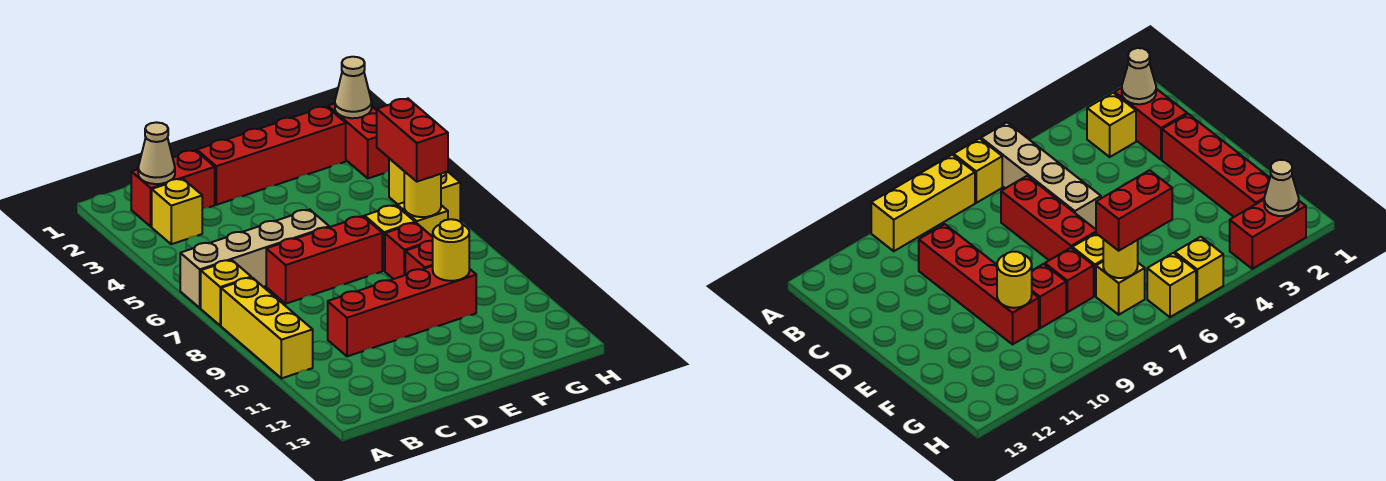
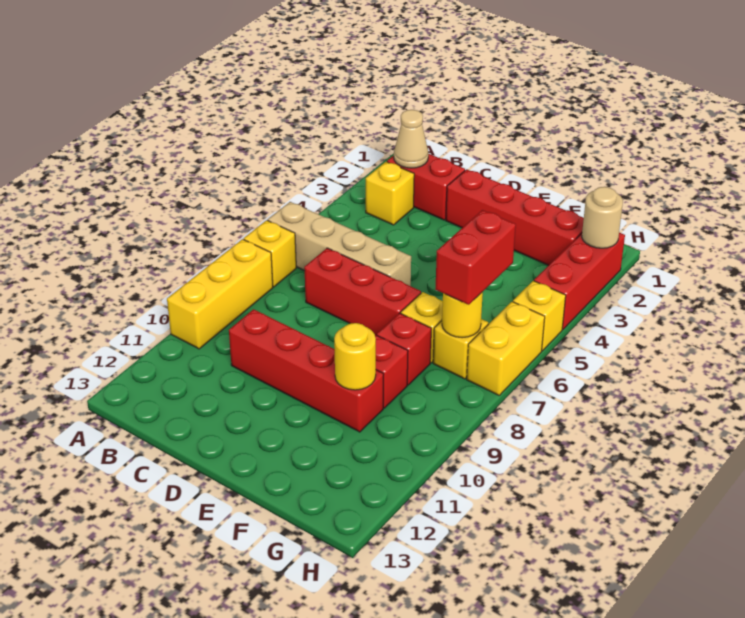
red 1x2 brick [328,103,389,178] -> red 1x3 brick [534,233,625,329]
tan 1x1 cone [335,57,372,118] -> tan 1x1 round brick [582,187,623,248]
yellow 1x1 brick [441,171,460,221] -> yellow 1x2 brick [467,302,545,395]

